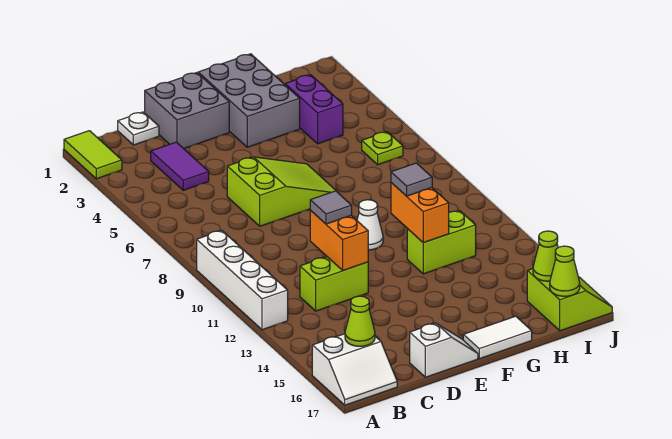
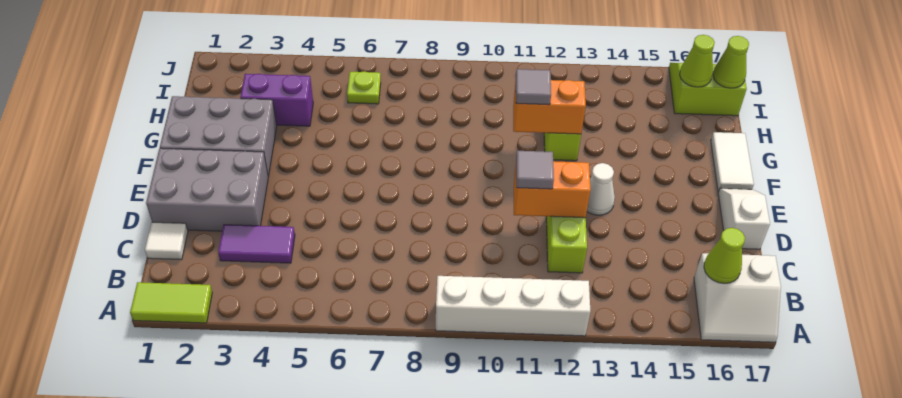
white 2x2 slope [312,334,397,405] -> white 2x2 slope turned to [694,253,781,342]
white 1x1 plate [118,112,159,145] -> white 1x1 tile [145,222,188,260]
grey 2x2 brick [145,73,229,149] -> grey 2x3 brick [146,148,268,231]
lime 2x3 slope [227,157,336,226] -> none
white 1x1 cone [357,200,383,250] -> white 1x1 cone moved to [587,163,615,215]

